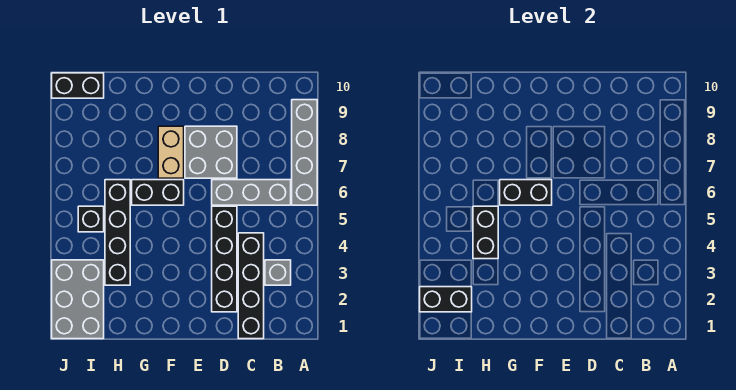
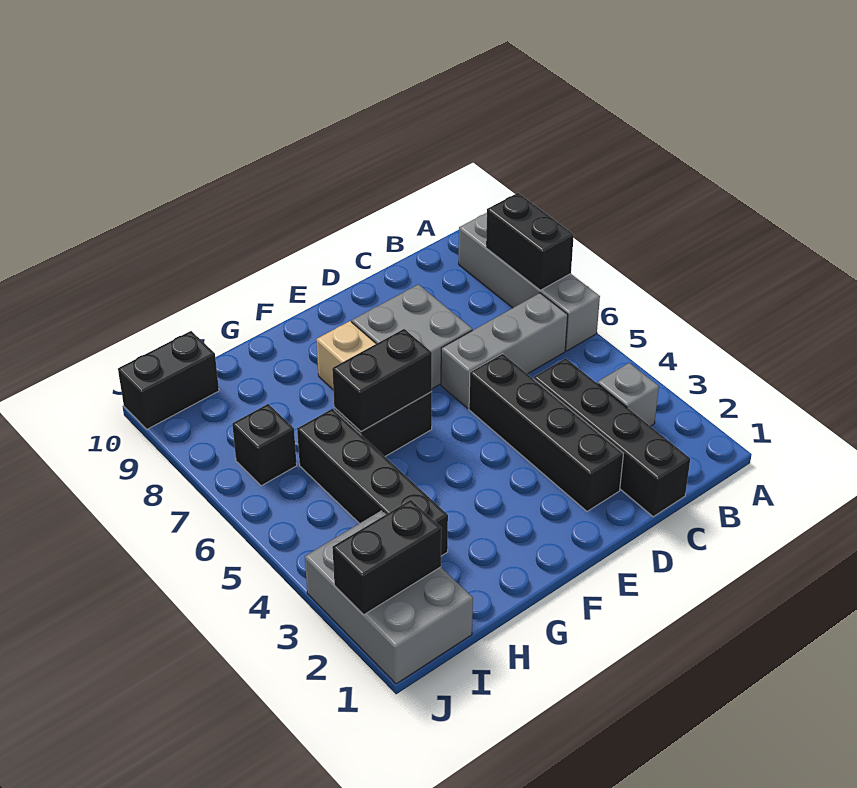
black 1x2 brick [473,206,498,259] -> black 1x2 brick moved to [486,193,574,290]
black 1x1 brick [78,206,104,232] -> black 1x1 brick moved to [232,404,297,486]

